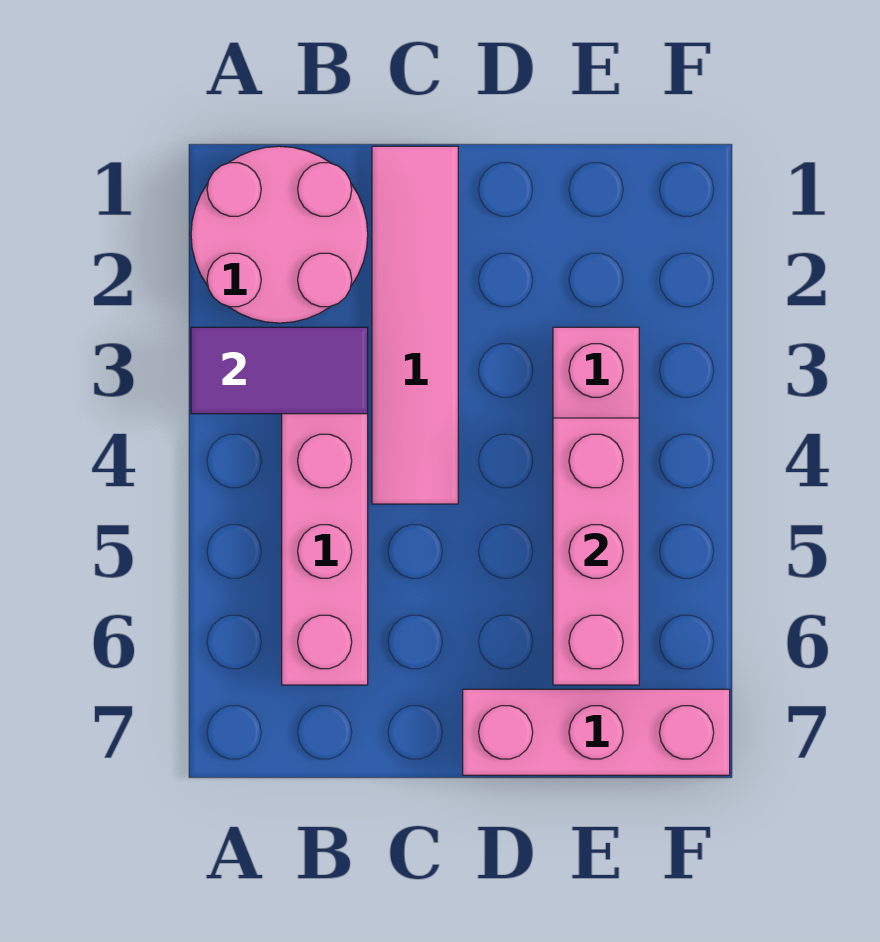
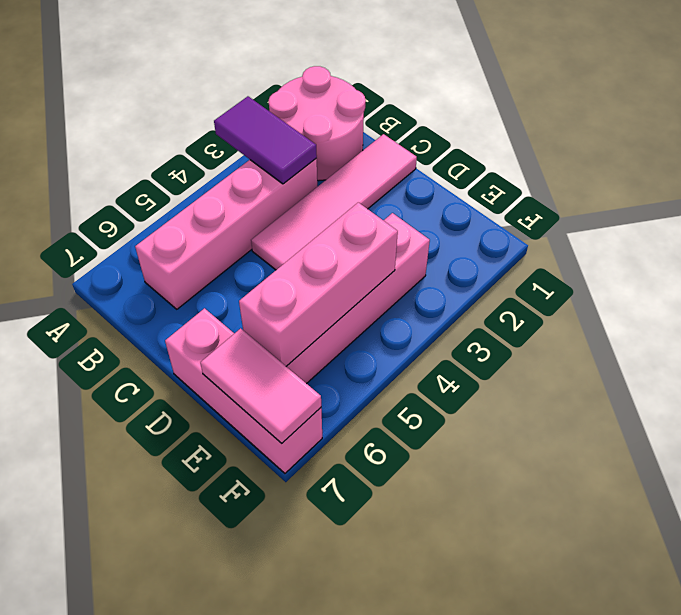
none -> pink 1x2 tile [200,328,321,443]

